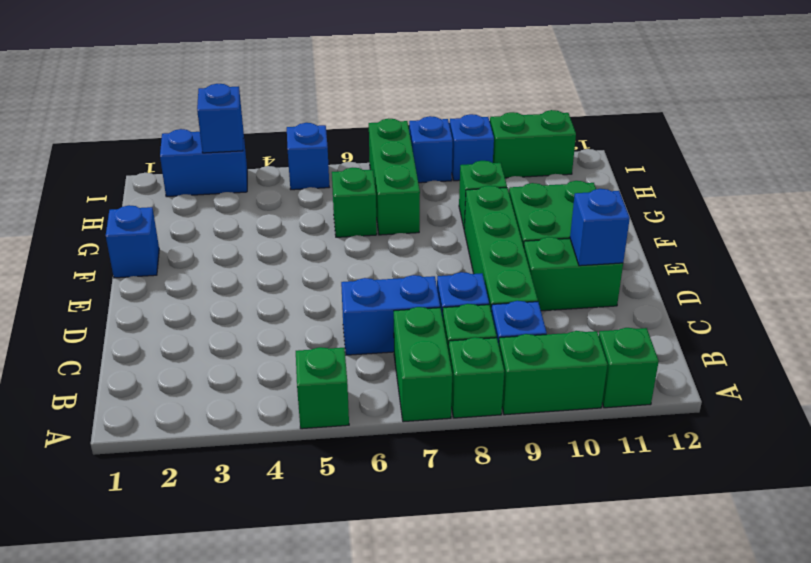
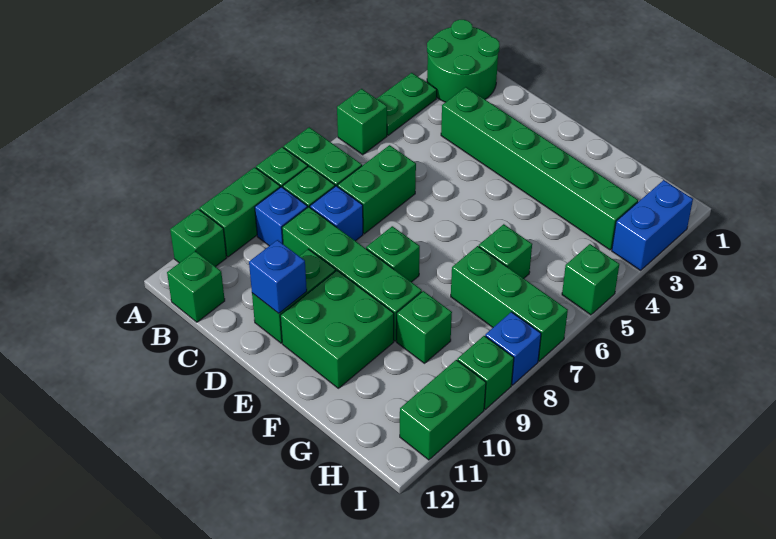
none -> green 2x2 round brick [427,20,500,102]
none -> green 1x2 plate [377,73,437,135]
none -> green 1x1 brick [167,251,225,322]
none -> green 1x6 brick [441,87,638,250]
blue 1x2 brick [341,275,440,355] -> green 1x2 brick [338,145,416,234]
none -> green 1x1 brick [366,226,420,282]
blue 1x1 brick [106,205,159,278] -> none
blue 1x1 brick [197,84,243,153] -> none
blue 1x1 brick [287,123,329,190] -> green 1x1 brick [562,244,619,315]
blue 1x1 brick [450,114,494,181] -> green 1x1 brick [457,336,514,409]

